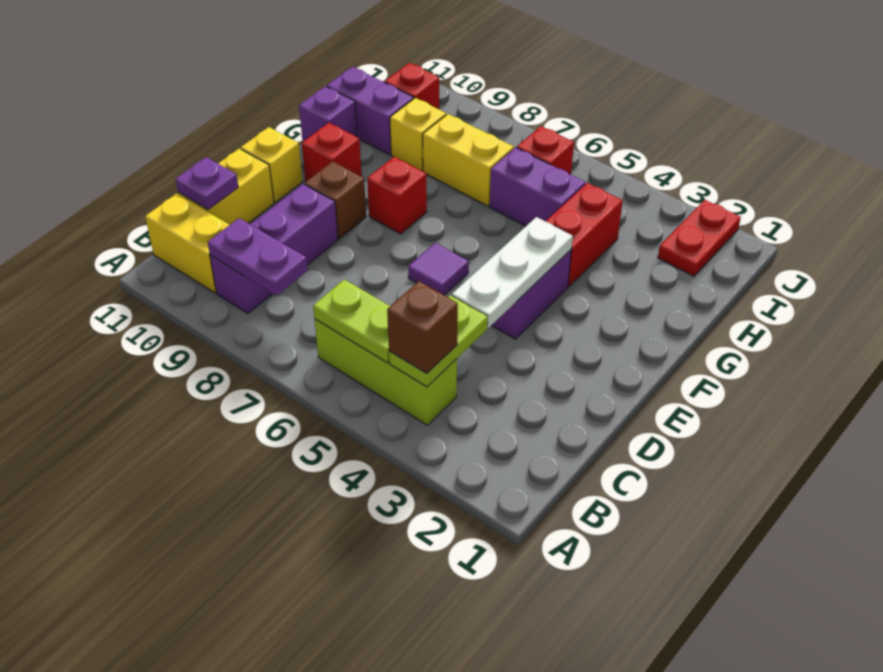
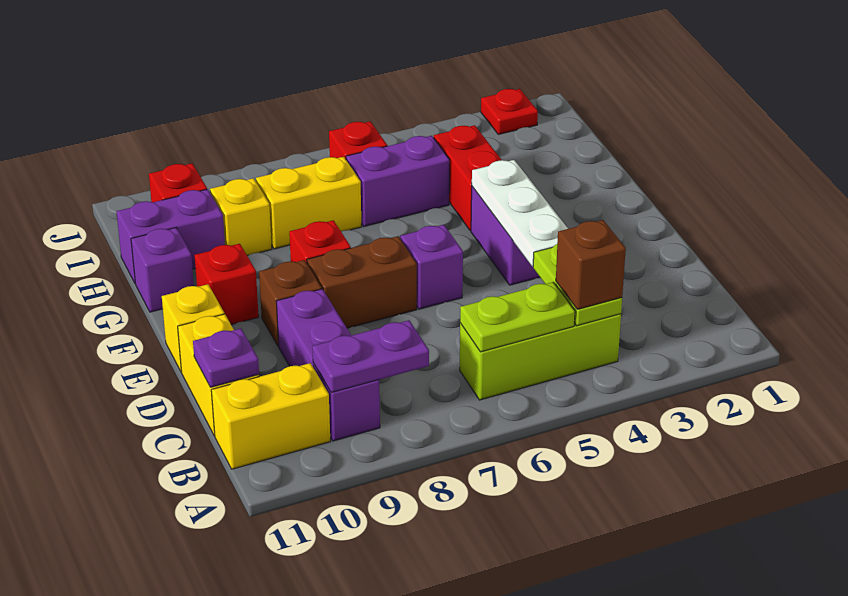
purple 1x1 tile [408,243,469,295] -> purple 1x1 brick [400,225,463,309]
none -> brown 1x2 brick [307,236,417,328]
red 1x2 plate [658,200,741,276] -> red 1x1 plate [481,89,538,134]

